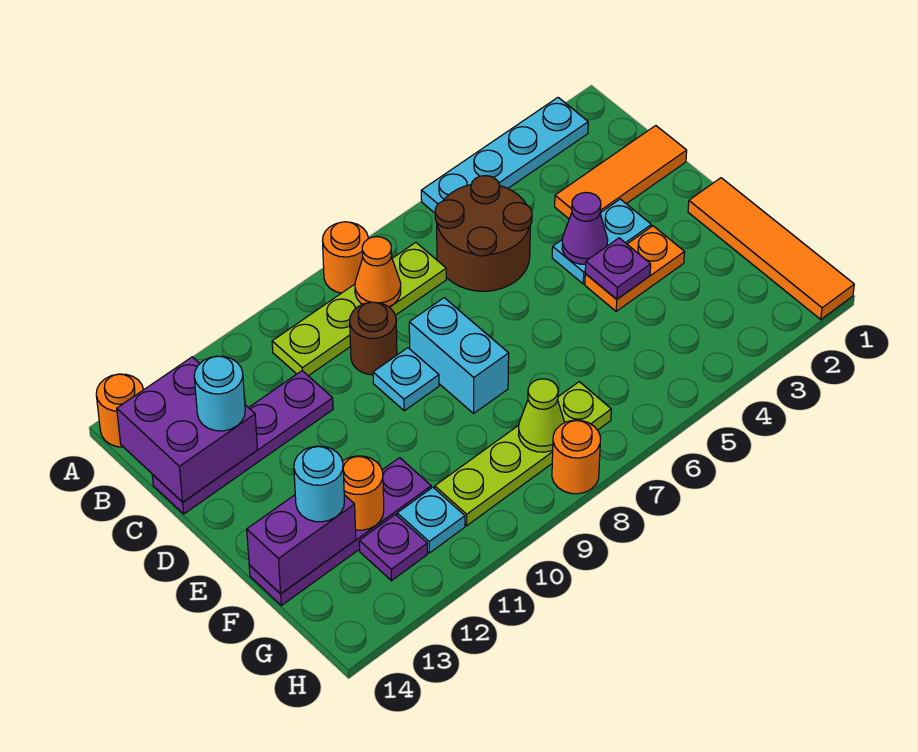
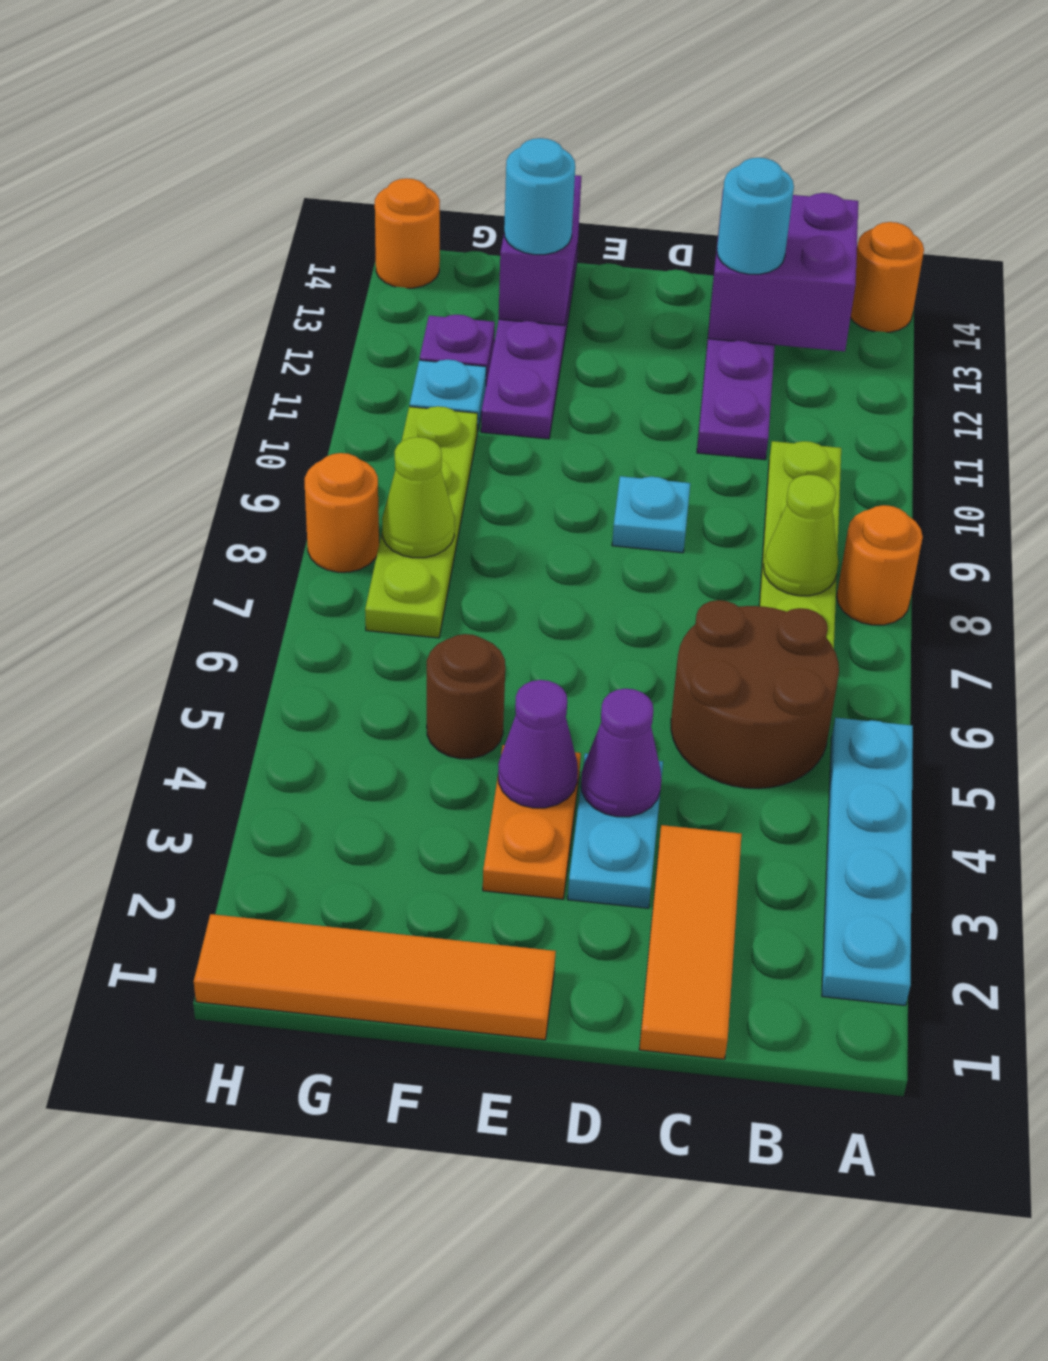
orange 1x1 cone [355,237,401,307] -> lime 1x1 cone [763,475,839,596]
brown 1x1 round brick [350,302,397,375] -> brown 1x1 round brick moved to [427,634,505,759]
cyan 1x2 brick [409,298,509,413] -> none
purple 1x1 plate [585,238,651,299] -> purple 1x1 cone [498,680,578,808]
orange 1x1 round brick [342,456,384,530] -> orange 1x1 round brick moved to [375,178,440,288]

